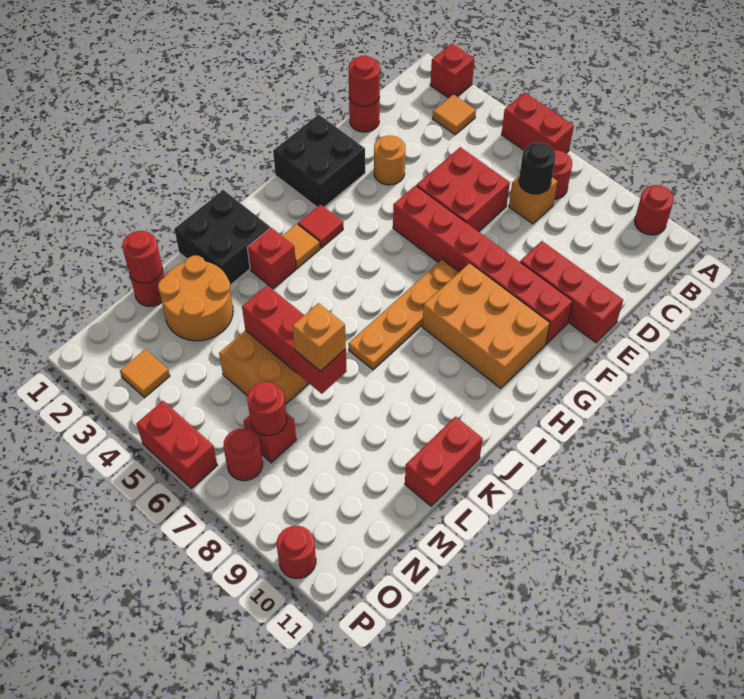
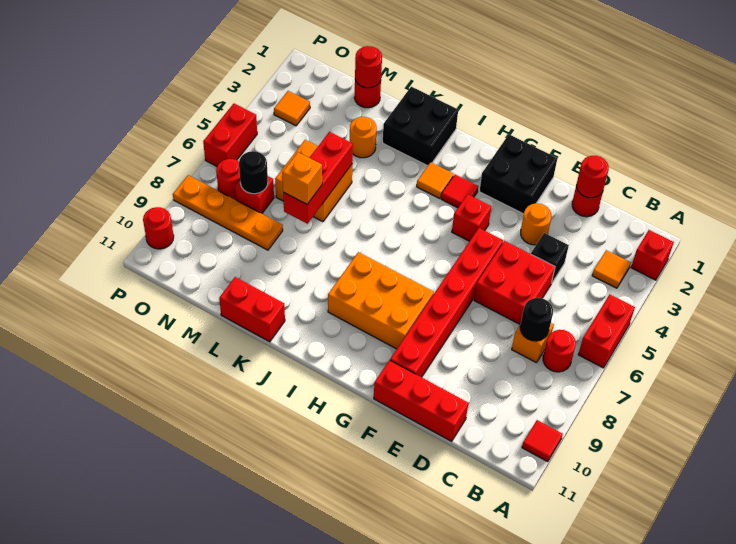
red 1x1 round brick [635,185,674,235] -> red 1x1 tile [522,420,563,462]
none -> black 1x1 brick [531,233,569,282]
red 1x3 brick [520,241,623,343] -> red 1x3 brick turned to [374,360,468,441]
orange 1x4 plate [348,259,459,370] -> orange 1x4 plate moved to [173,175,283,250]
orange 2x3 brick [422,263,550,389] -> orange 2x3 brick turned to [328,252,434,349]
red 1x1 brick [247,228,296,289] -> red 1x1 brick moved to [452,194,491,241]
orange 2x2 round brick [158,256,233,341] -> orange 1x1 round brick [350,117,377,158]
red 1x1 round brick [247,382,287,436] -> black 1x1 round brick [239,151,268,194]

